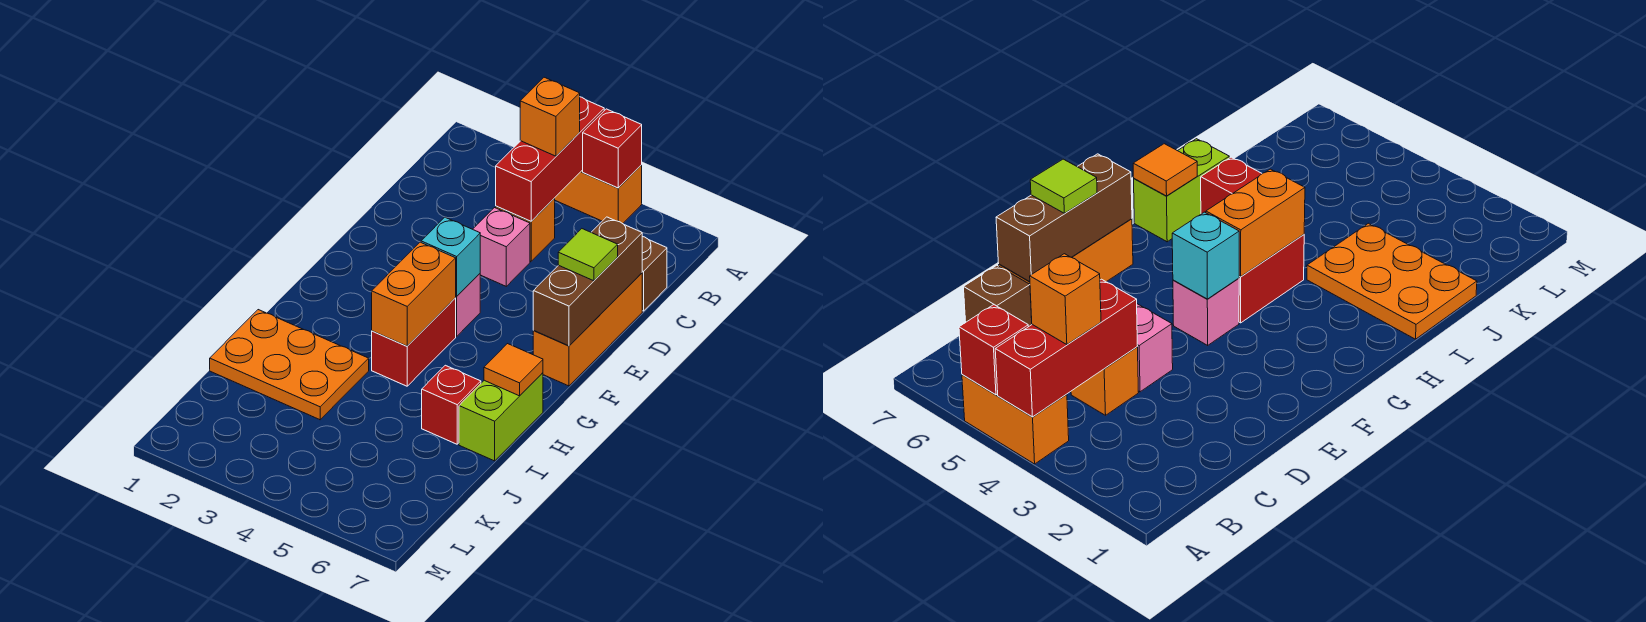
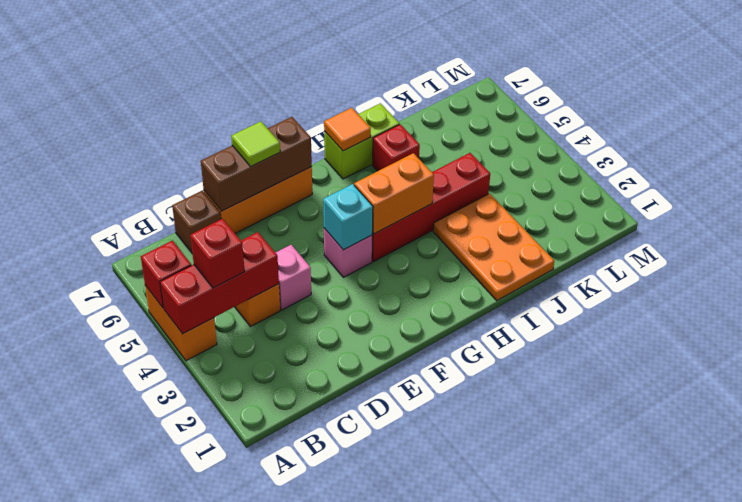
orange 1x1 brick [520,77,580,156] -> red 1x1 brick [190,219,245,288]
red 1x2 brick [372,298,456,386] -> red 1x4 brick [372,153,490,262]

